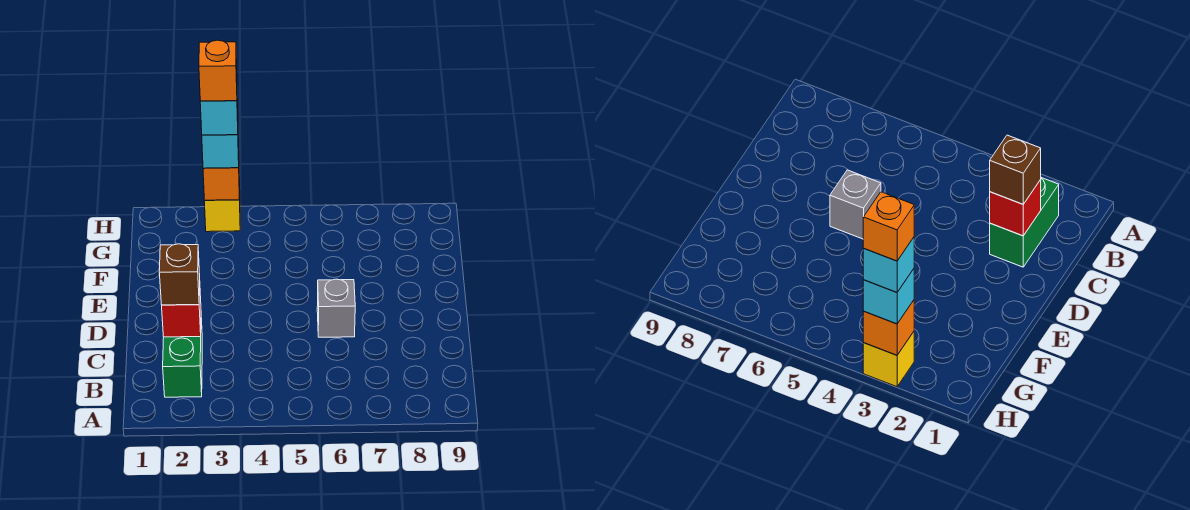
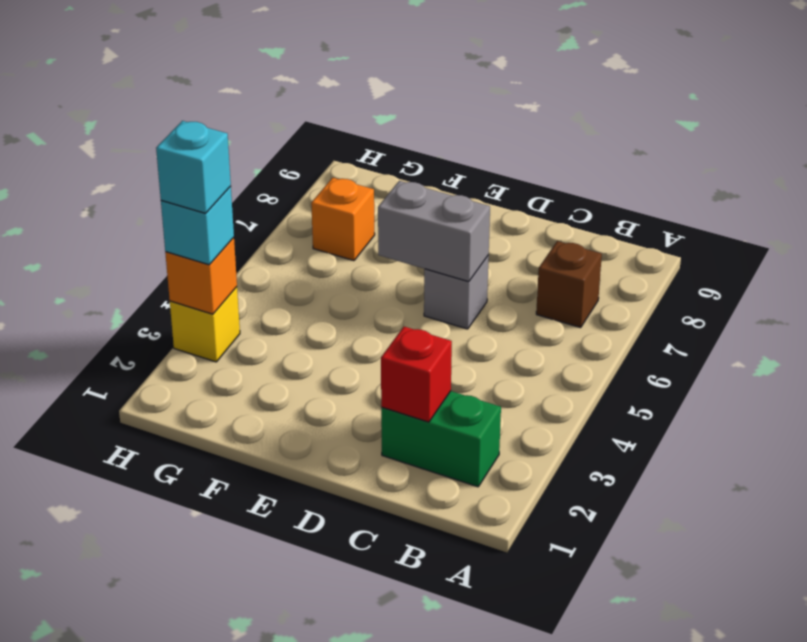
brown 1x1 brick [159,244,200,305] -> brown 1x1 brick moved to [536,241,602,328]
none -> grey 1x2 brick [378,181,490,282]
orange 1x1 brick [199,40,237,101] -> orange 1x1 brick moved to [311,178,375,261]

